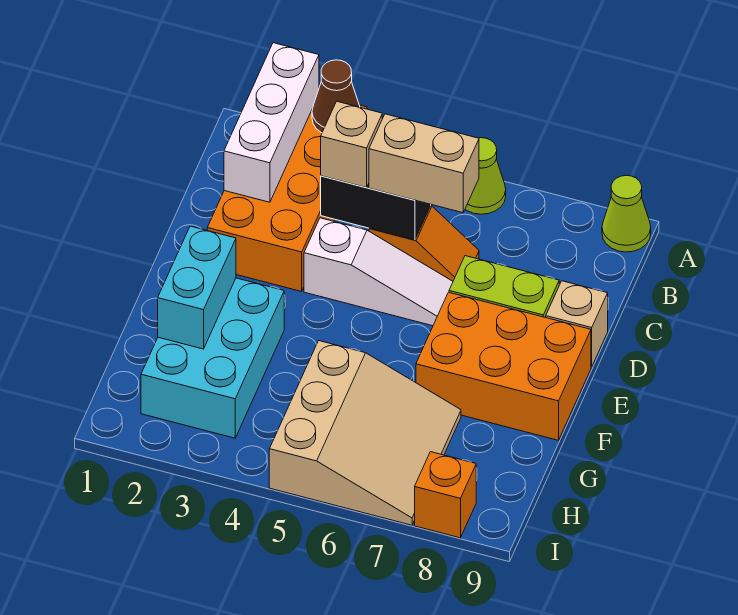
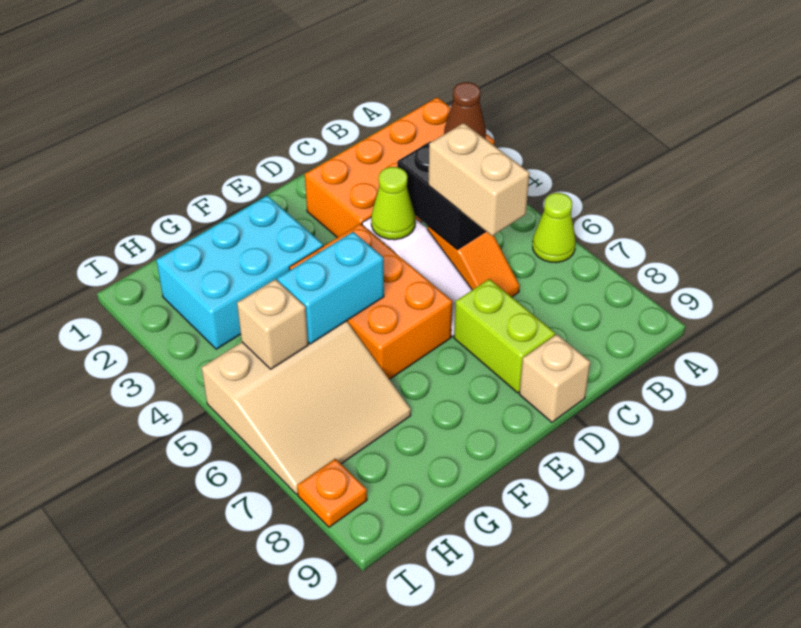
white 1x3 brick [224,43,319,202] -> none
lime 1x1 cone [602,175,651,252] -> lime 1x1 cone moved to [371,167,415,240]
tan 1x1 brick [321,102,382,188] -> tan 1x1 brick moved to [237,279,308,369]
orange 2x3 brick [416,292,591,440] -> orange 2x3 brick moved to [289,224,452,379]
cyan 1x2 brick [158,226,236,349] -> cyan 1x2 brick moved to [277,232,384,344]
orange 1x1 brick [415,452,476,538] -> orange 1x1 plate [297,459,367,527]

